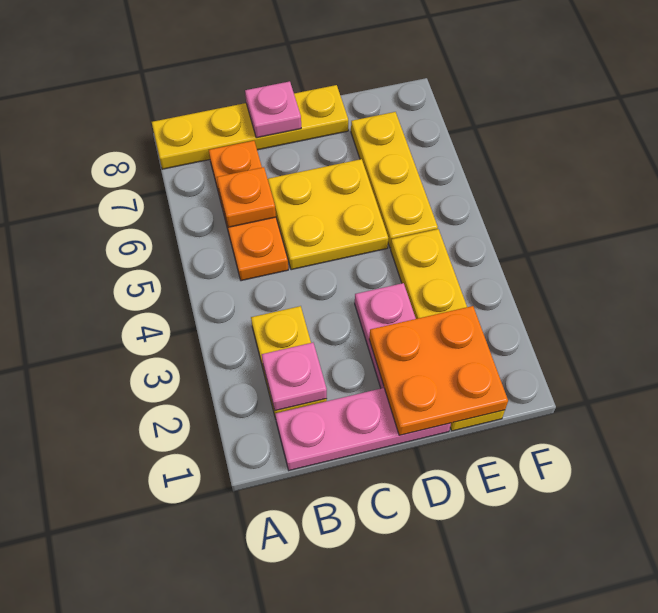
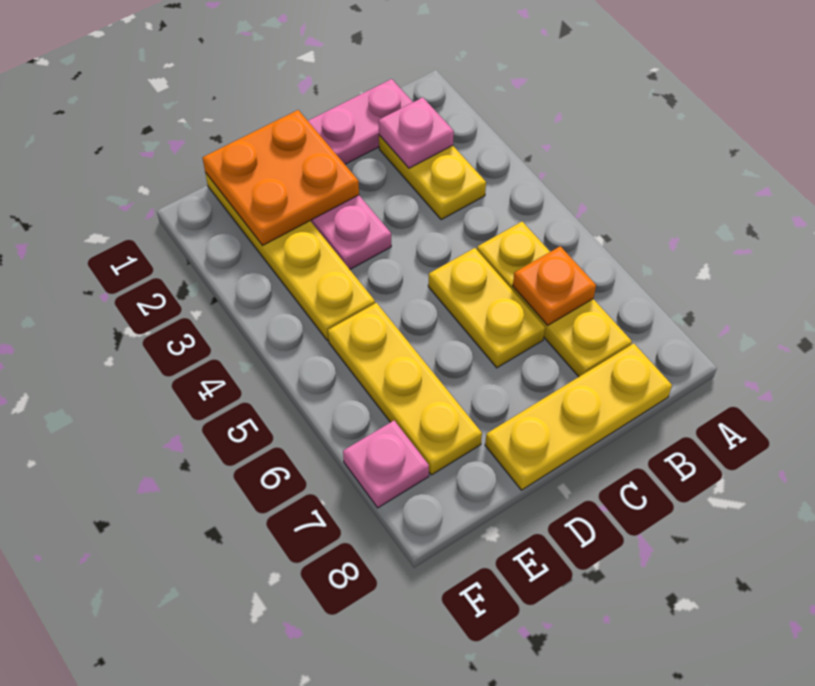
yellow 1x4 plate [152,85,348,169] -> yellow 1x3 plate [485,343,672,490]
orange 1x3 plate [209,141,288,281] -> yellow 1x3 plate [477,222,632,377]
yellow 2x2 plate [268,159,388,270] -> yellow 1x2 plate [428,248,545,368]
pink 1x1 plate [245,81,301,138] -> pink 1x1 plate moved to [343,421,429,508]

